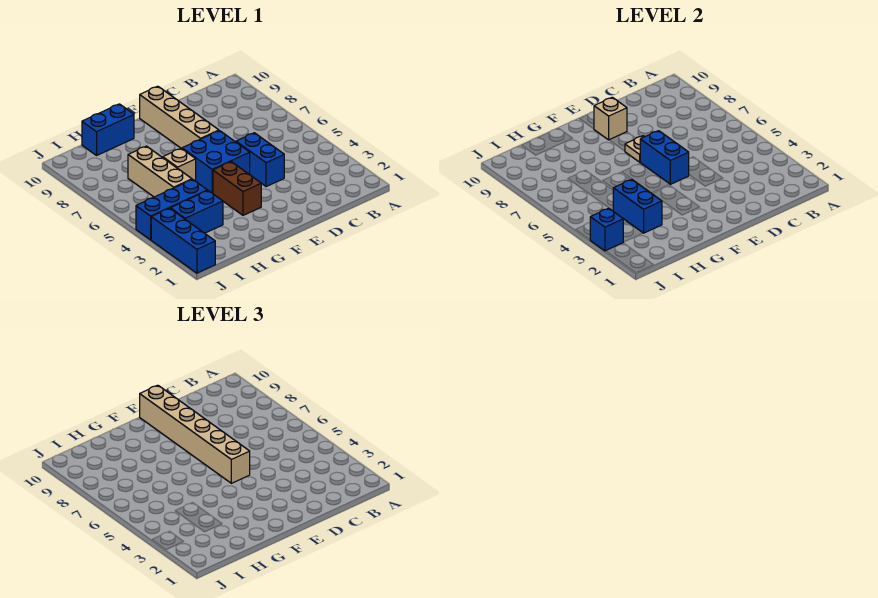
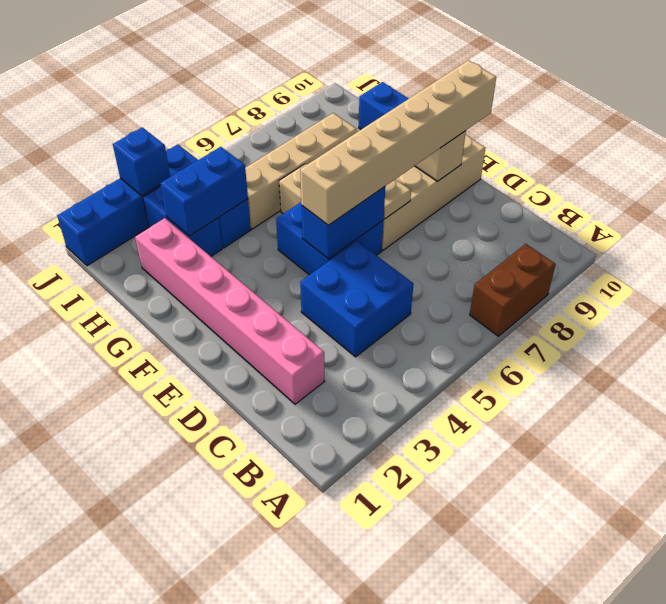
none -> pink 1x6 brick [135,218,325,404]
blue 1x2 brick [236,133,284,187] -> blue 2x2 brick [300,241,413,357]
brown 1x2 brick [213,162,261,215] -> brown 1x2 brick moved to [470,244,556,336]
tan 1x3 brick [128,146,192,197] -> tan 1x4 brick [245,113,357,229]

